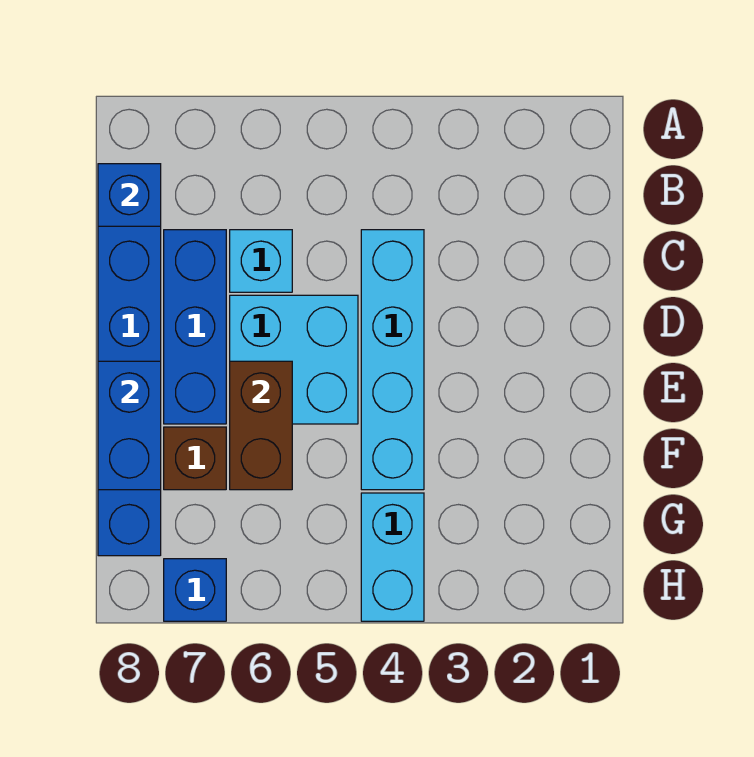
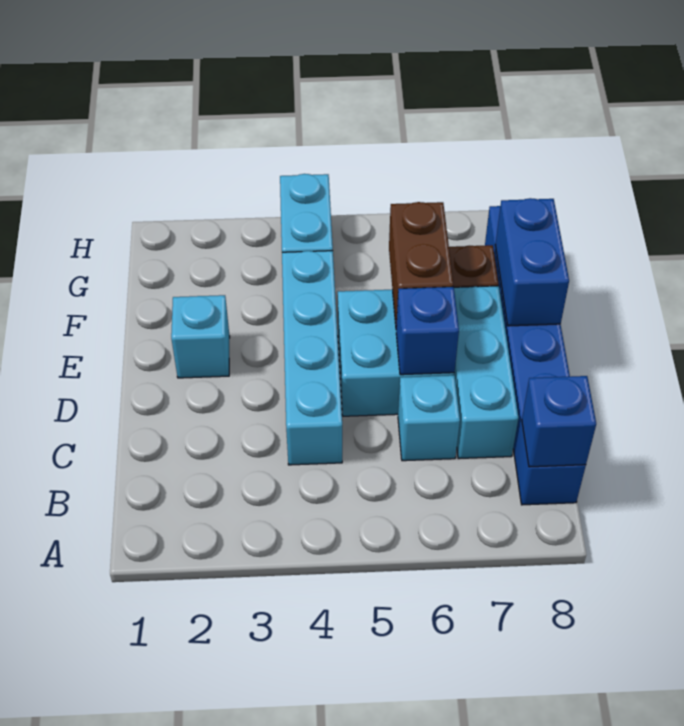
blue 1x3 brick [164,230,226,424] -> cyan 1x3 brick [454,286,518,459]
none -> cyan 1x1 brick [171,295,230,378]
blue 1x1 brick [164,559,226,621] -> blue 1x1 brick moved to [396,287,459,375]

